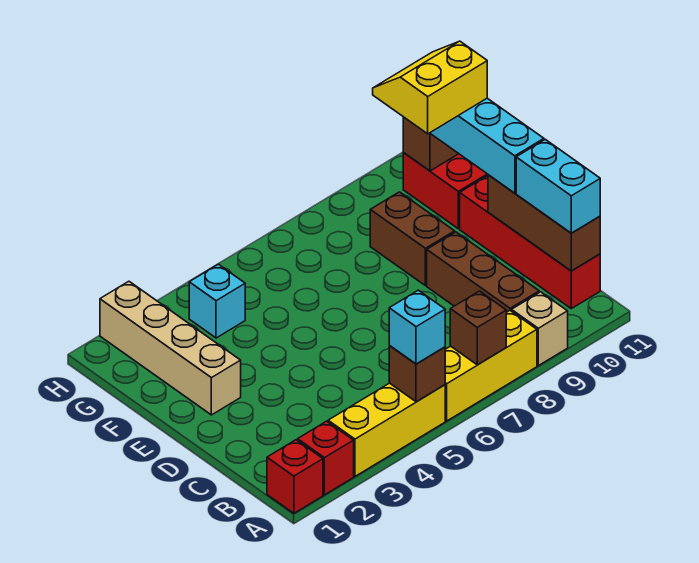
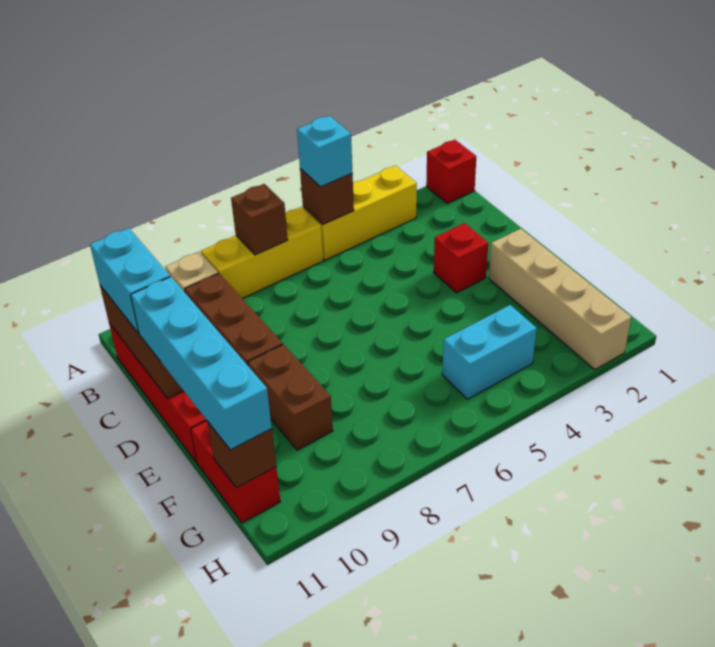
red 1x1 brick [298,421,354,495] -> red 1x1 brick moved to [434,223,488,293]
yellow 2x2 slope [373,41,487,134] -> none
cyan 1x1 brick [189,264,245,338] -> cyan 1x2 brick [442,305,537,399]

